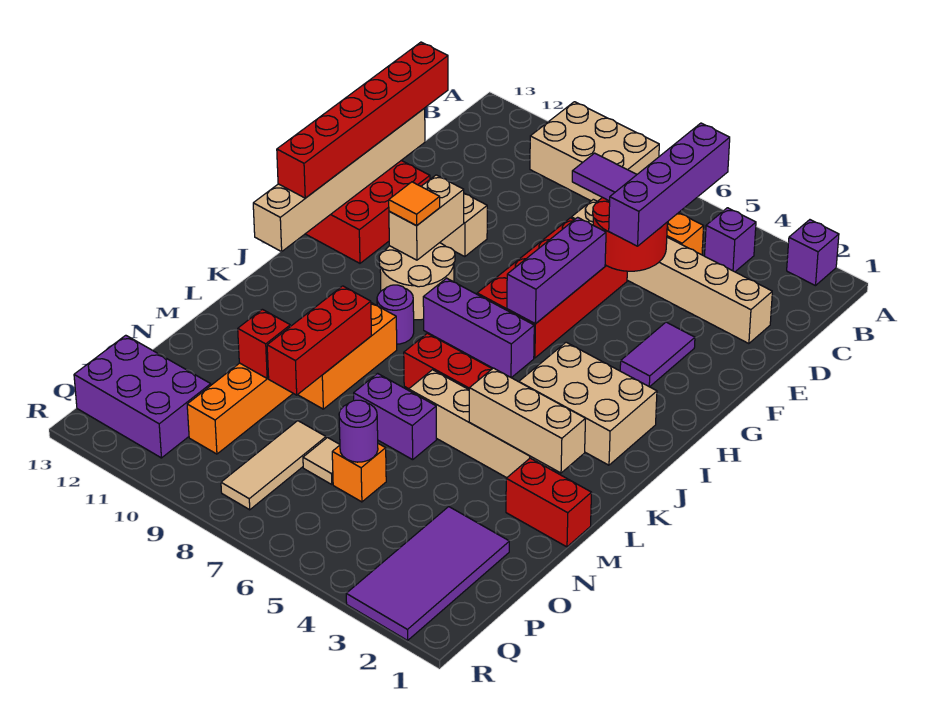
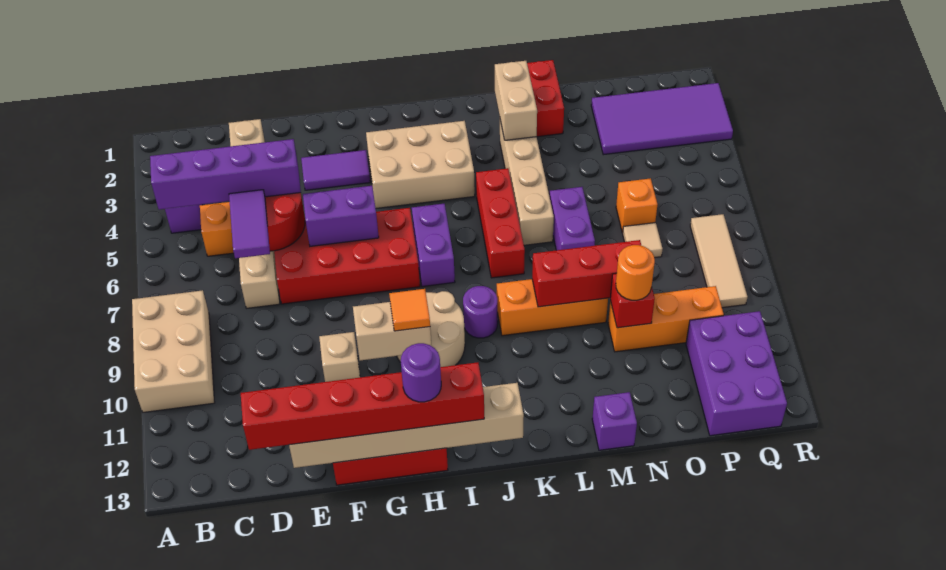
purple 1x1 brick [787,220,839,286] -> purple 1x1 brick moved to [592,392,637,450]
purple 1x3 brick [507,217,606,324] -> purple 1x2 brick [303,186,379,246]
tan 2x3 brick [519,342,657,465] -> tan 2x3 brick turned to [366,121,475,208]
purple 1x3 brick [423,278,534,378] -> purple 1x2 brick [412,204,455,287]
tan 1x3 brick [469,368,585,473] -> tan 1x2 brick [495,61,537,140]
none -> orange 1x1 round brick [616,245,655,300]
purple 1x1 round brick [339,400,378,462] -> purple 1x1 round brick moved to [401,343,441,402]
tan 1x3 tile [221,421,326,510] -> tan 1x3 tile turned to [690,214,747,308]

